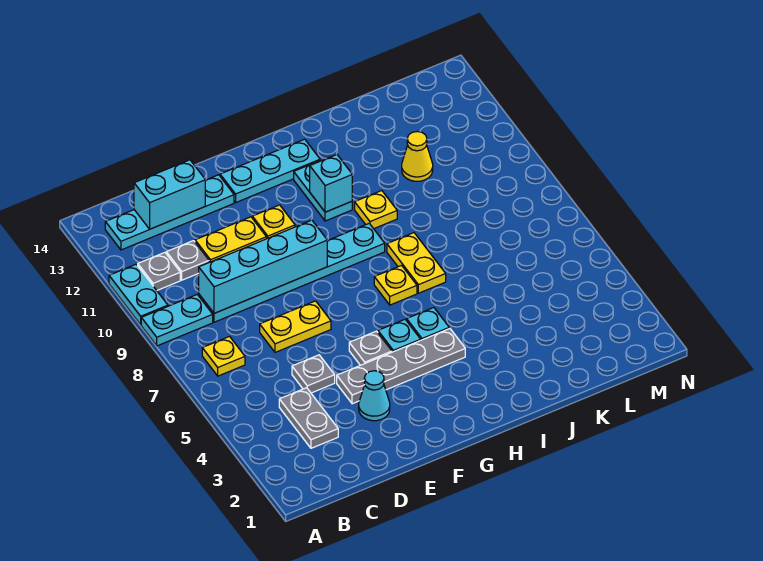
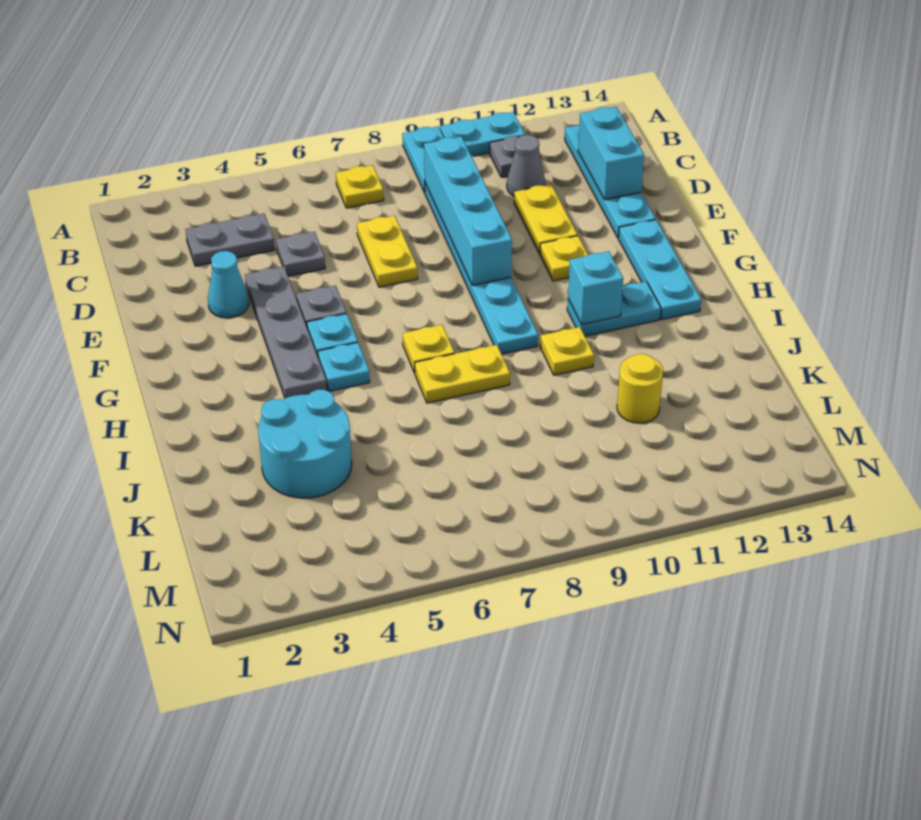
grey 1x1 plate [166,241,209,280] -> grey 1x1 cone [507,135,545,196]
none -> cyan 2x2 round brick [258,390,352,498]
yellow 1x1 cone [402,132,433,181] -> yellow 1x1 round brick [617,354,663,423]

